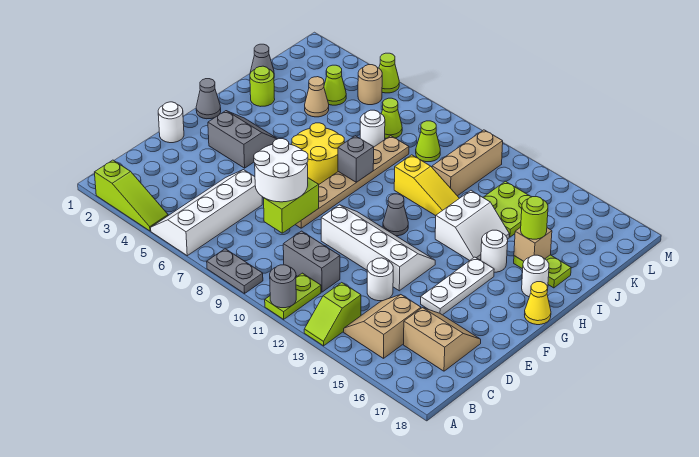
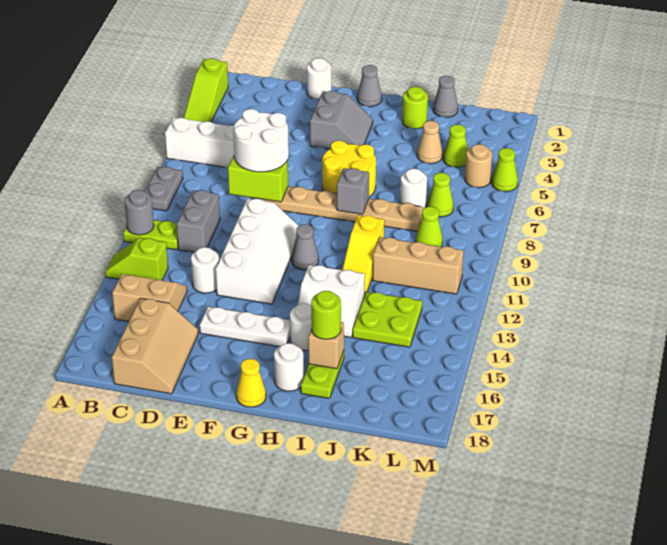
tan 2x2 slope [404,308,481,371] -> tan 2x3 slope [112,298,198,394]

